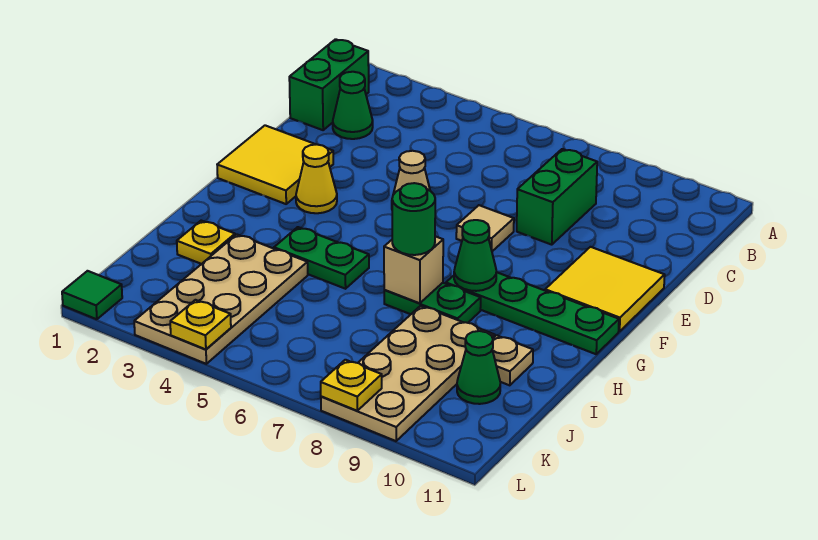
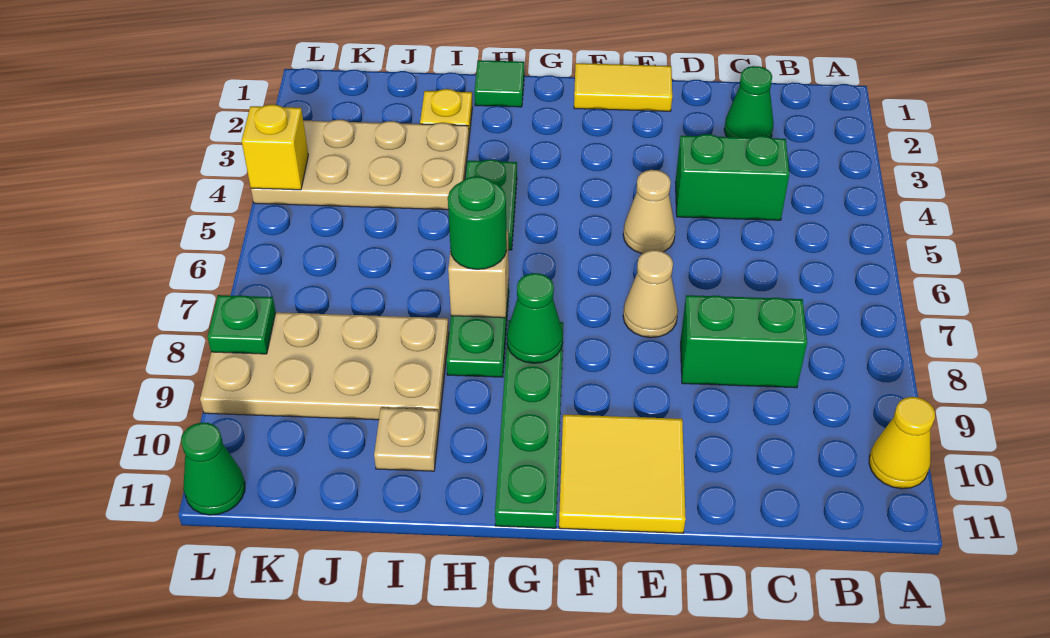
green 1x2 brick [289,39,369,130] -> green 1x2 brick moved to [676,134,789,220]
yellow 2x2 tile [217,125,333,204] -> yellow 1x2 tile [574,63,672,111]
tan 1x1 tile [456,205,514,251] -> tan 1x1 cone [623,250,678,338]
yellow 1x1 cone [296,144,337,213] -> yellow 1x1 cone moved to [869,397,935,489]
green 1x1 cone [457,331,500,404] -> green 1x1 cone moved to [181,423,245,515]
green 1x1 tile [62,271,122,319] -> green 1x1 tile moved to [475,60,524,107]
yellow 1x1 plate [170,300,231,349] -> yellow 1x1 brick [242,105,308,190]
yellow 1x1 plate [321,360,382,411] -> green 1x1 plate [208,295,276,354]

